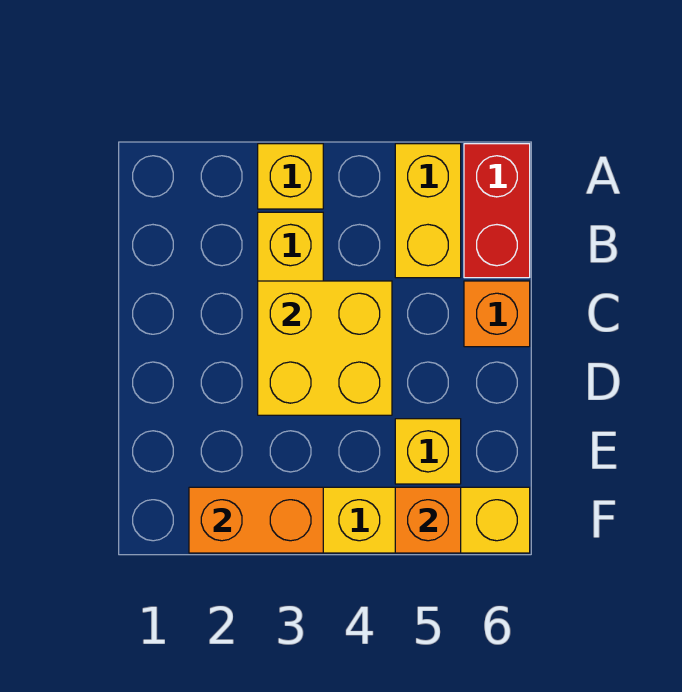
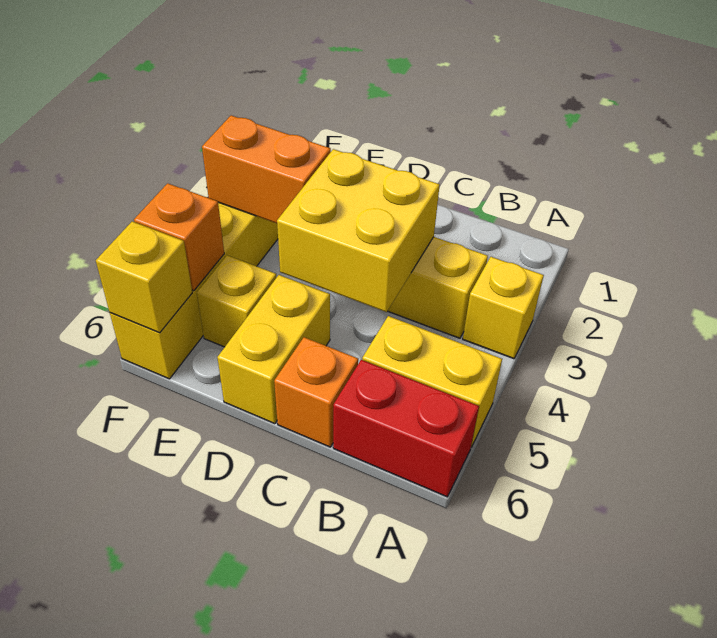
none -> yellow 1x2 brick [217,275,330,424]
orange 1x2 brick [189,487,323,553] -> orange 1x2 brick turned to [202,115,331,223]
none -> yellow 1x1 brick [96,221,192,333]

